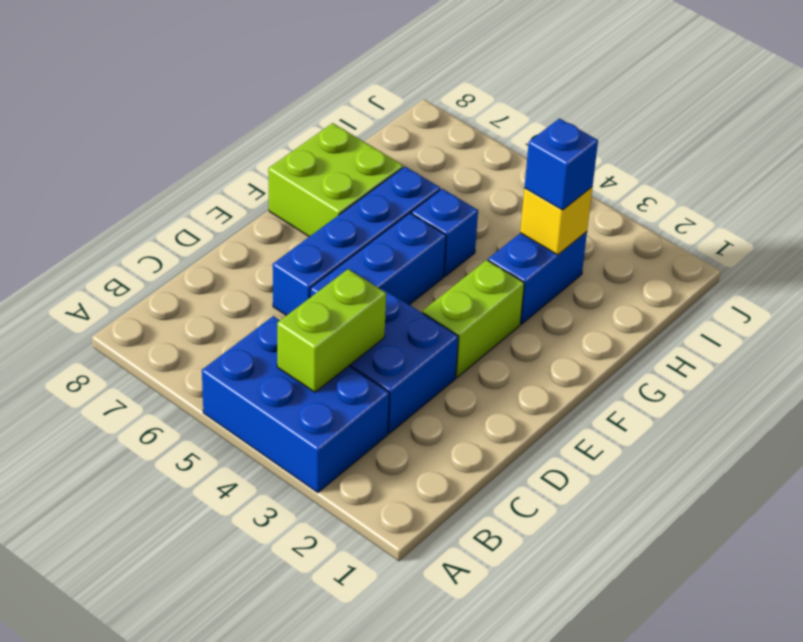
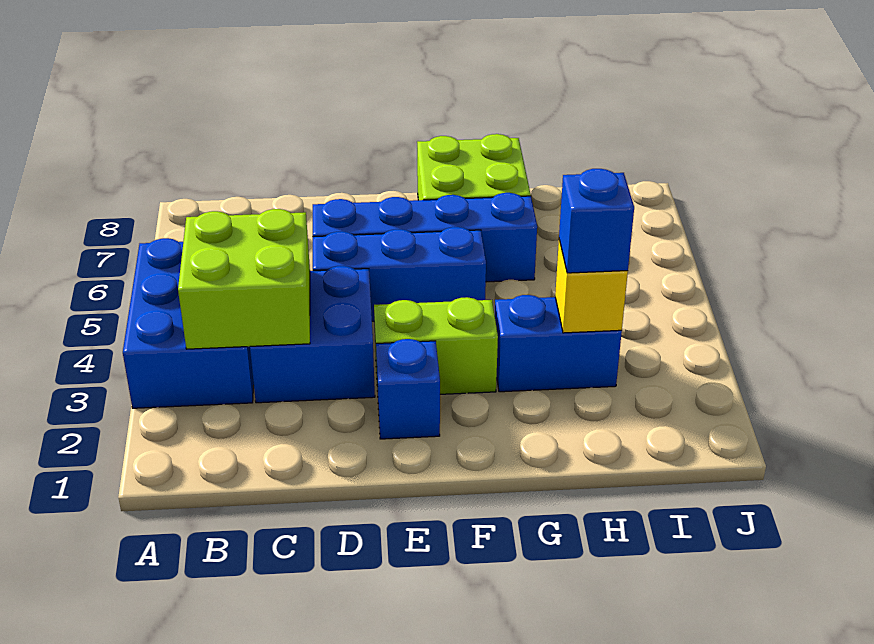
lime 1x2 brick [277,269,386,392] -> lime 2x2 brick [178,209,310,349]
blue 1x1 brick [411,189,478,276] -> blue 1x1 brick moved to [376,339,440,439]

